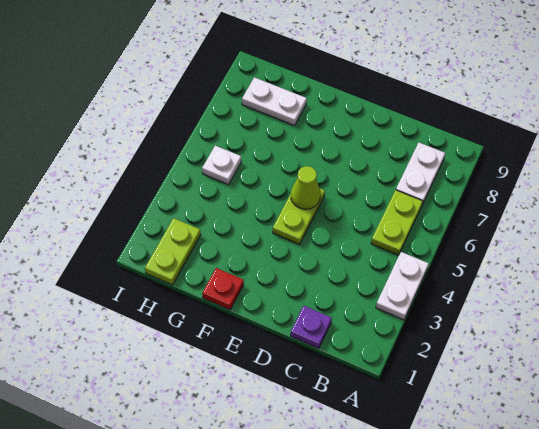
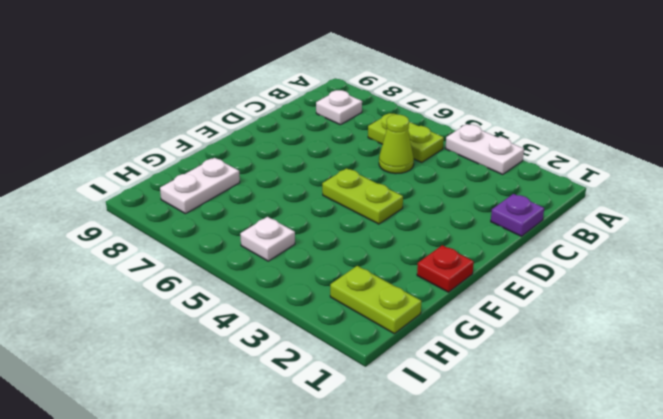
white 1x2 plate [396,143,445,204] -> white 1x1 plate [316,90,362,125]
lime 1x1 cone [291,166,321,209] -> lime 1x1 cone moved to [379,115,414,174]

